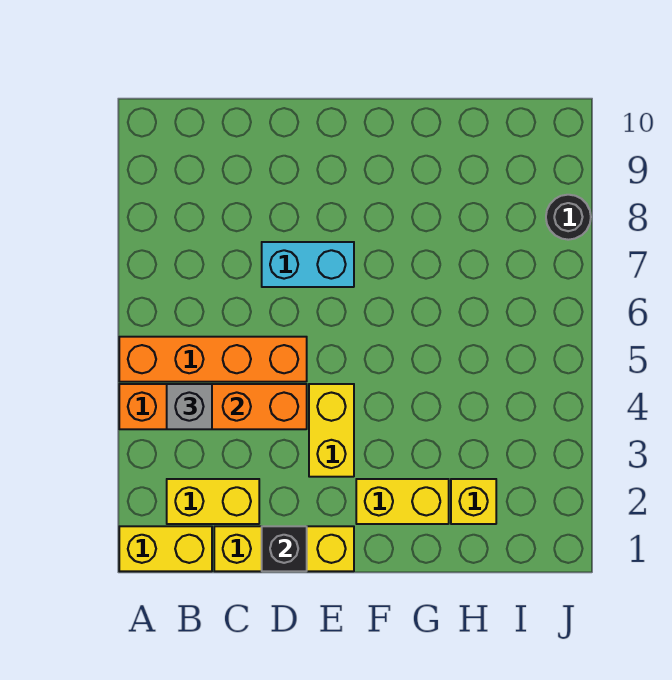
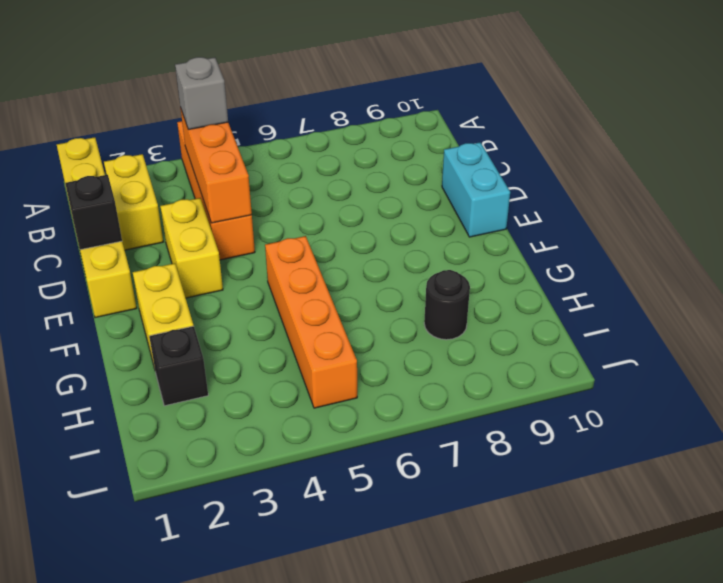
orange 1x4 brick [119,337,307,382] -> orange 1x4 brick moved to [265,236,357,408]
cyan 1x2 brick [262,242,354,287] -> cyan 1x2 brick moved to [442,142,510,237]
yellow 1x2 brick [309,384,354,477] -> yellow 1x2 brick turned to [160,198,223,298]
yellow 1x1 brick [451,479,496,524] -> black 1x1 brick [149,326,208,406]
black 1x1 round brick [546,195,591,240] -> black 1x1 round brick moved to [424,270,470,340]

